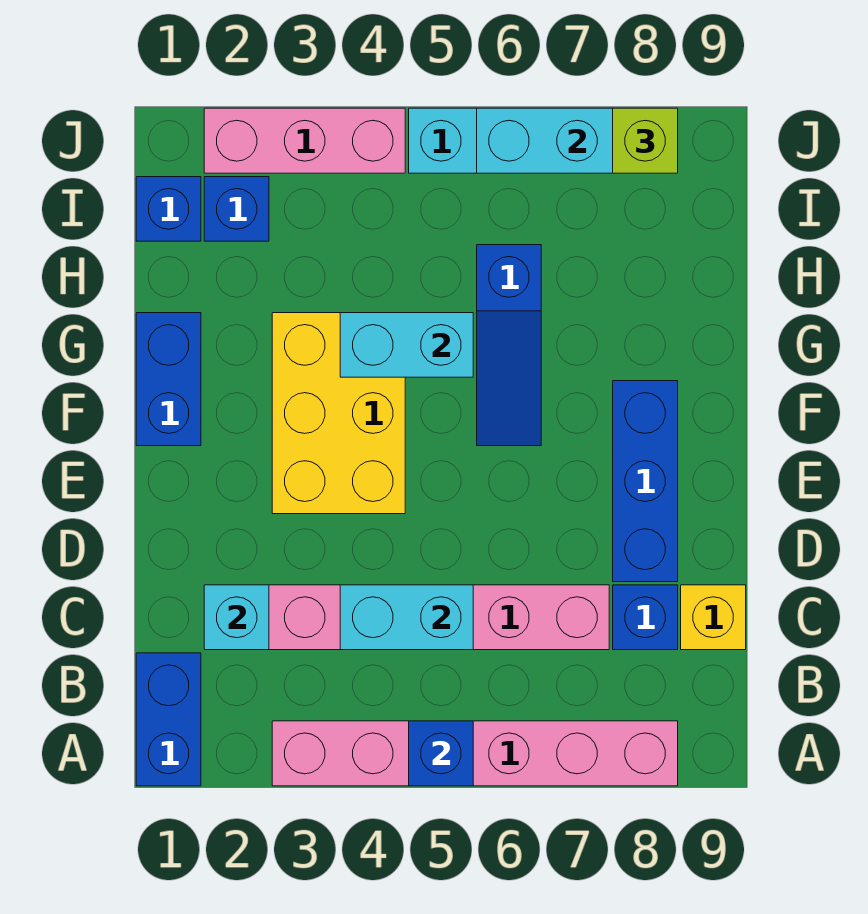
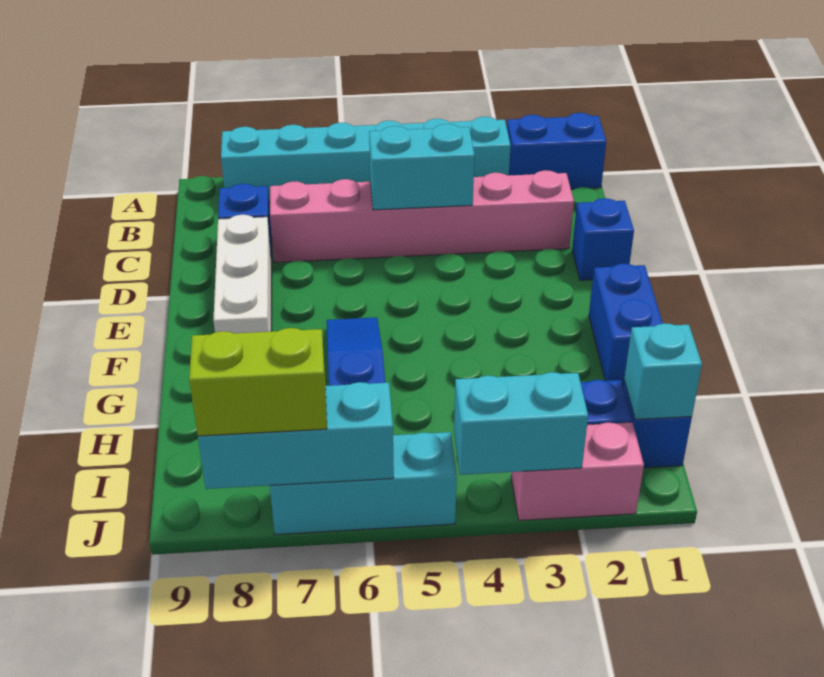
blue 1x2 brick [136,653,201,786] -> blue 1x2 brick turned to [507,113,606,189]
pink 1x6 brick [272,721,678,786] -> cyan 1x6 brick [221,117,511,202]
blue 1x1 brick [409,721,473,786] -> blue 1x1 brick moved to [572,198,634,280]
cyan 1x1 brick [204,585,269,650] -> cyan 1x1 brick moved to [624,323,702,420]
yellow 1x1 brick [681,585,746,650] -> none
blue 1x3 brick [613,381,678,582] -> white 1x3 brick [213,215,272,333]
yellow 2x3 brick [272,313,405,514] -> none
cyan 1x2 brick [340,313,473,377] -> cyan 1x2 brick moved to [454,372,588,475]
pink 1x3 brick [204,108,405,173] -> pink 1x2 brick [511,422,644,520]
lime 1x1 brick [613,108,678,173] -> lime 1x2 brick [189,328,327,436]

